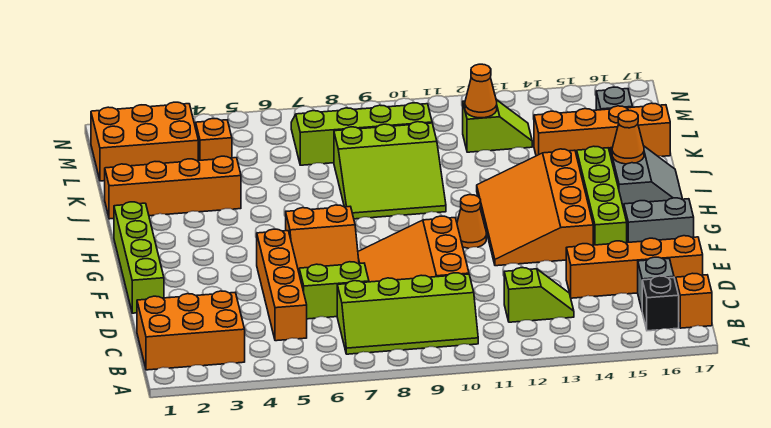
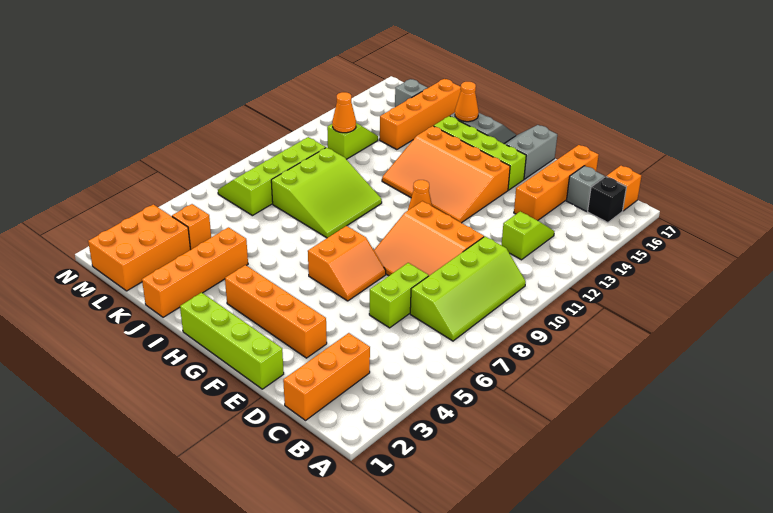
orange 2x3 brick [137,291,245,370] -> orange 1x3 brick [283,333,370,420]
orange 1x4 brick [257,229,307,341] -> orange 1x4 brick moved to [225,265,327,358]

